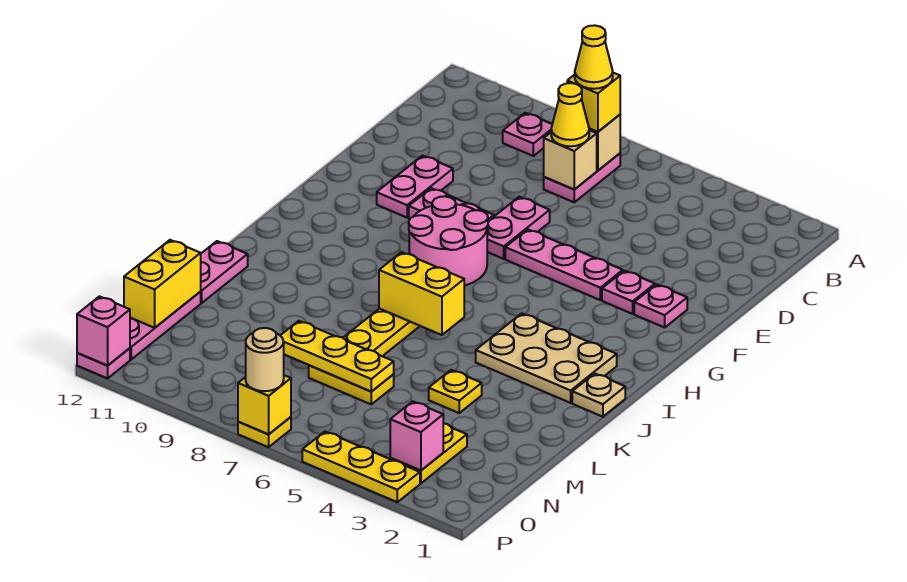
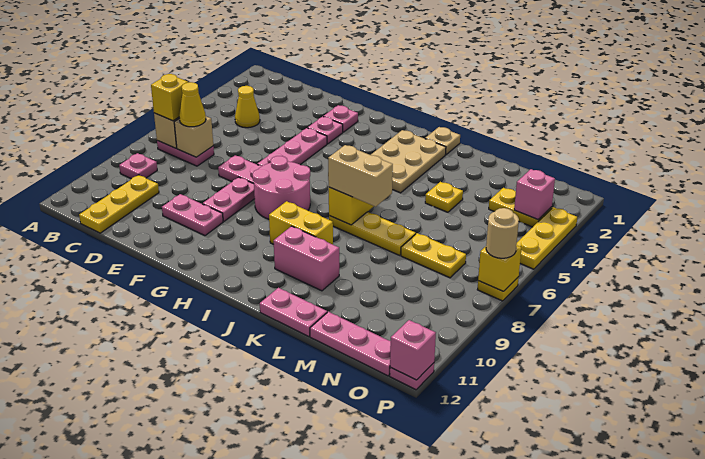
yellow 1x1 cone [575,25,613,89] -> yellow 1x1 cone moved to [235,86,260,128]
none -> tan 1x2 brick [328,145,393,207]
none -> pink 1x2 brick [274,226,339,291]
yellow 1x2 plate [309,365,394,404] -> yellow 1x2 plate turned to [401,233,466,278]
yellow 1x3 plate [280,321,394,392] -> yellow 1x3 plate moved to [79,175,159,233]
yellow 1x2 brick [124,240,201,328] -> yellow 1x2 brick moved to [269,201,333,244]

